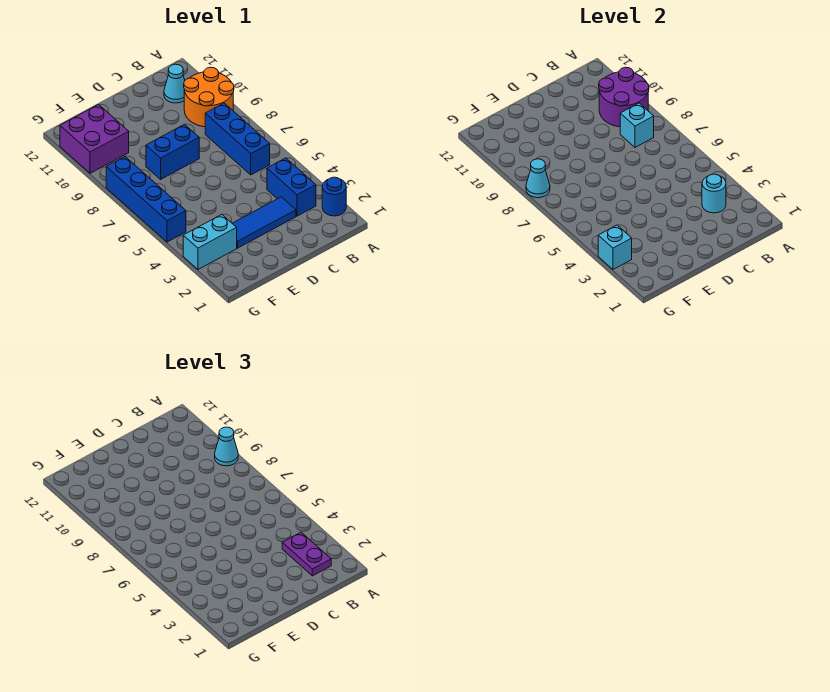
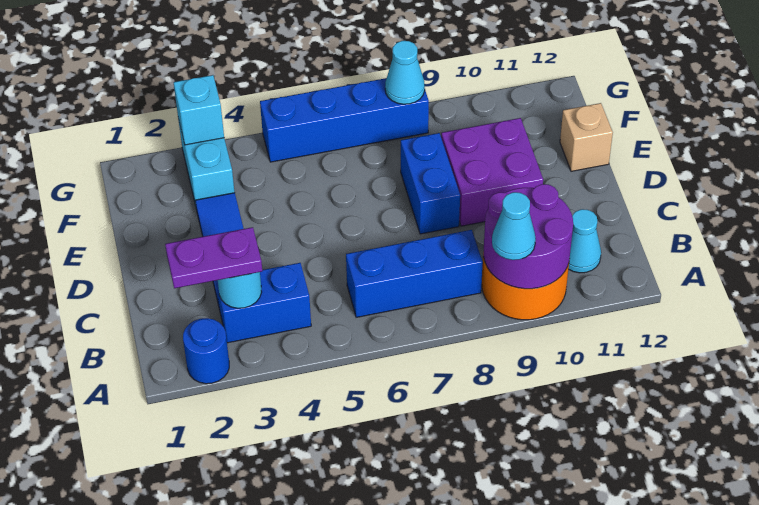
cyan 1x1 brick [620,103,654,147] -> none
none -> tan 1x1 brick [560,103,613,171]
purple 2x2 brick [60,105,129,173] -> purple 2x2 brick moved to [441,118,543,226]

